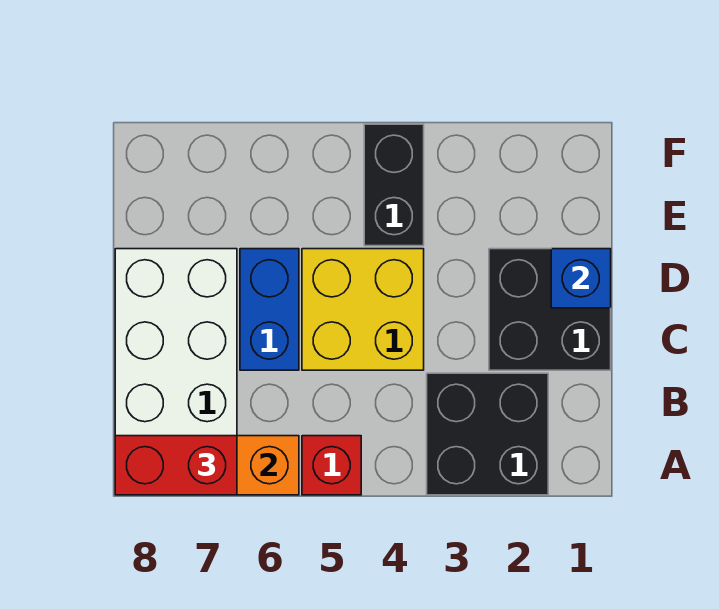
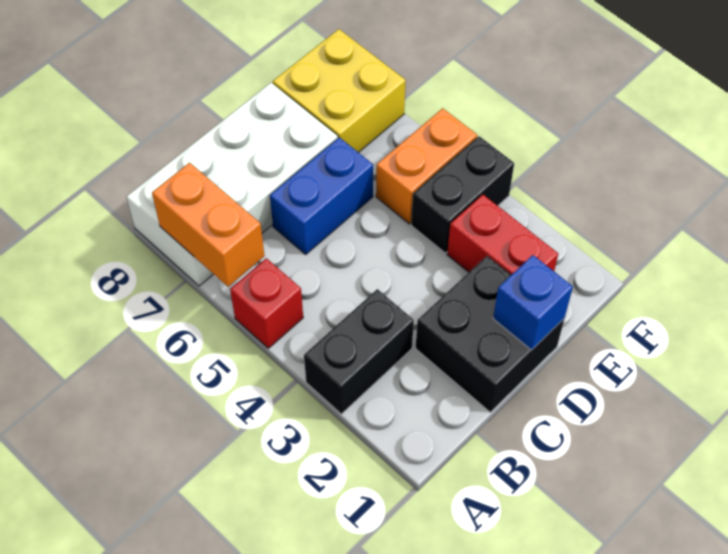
black 2x2 brick [427,373,548,495] -> black 1x2 brick [304,289,414,414]
red 1x2 brick [115,436,237,495] -> red 1x2 brick moved to [447,195,558,275]
yellow 2x2 brick [302,249,424,370] -> yellow 2x2 brick moved to [273,29,406,153]
none -> orange 1x2 brick [376,108,477,224]

